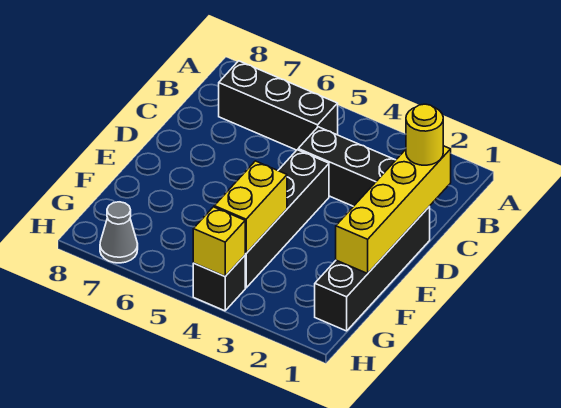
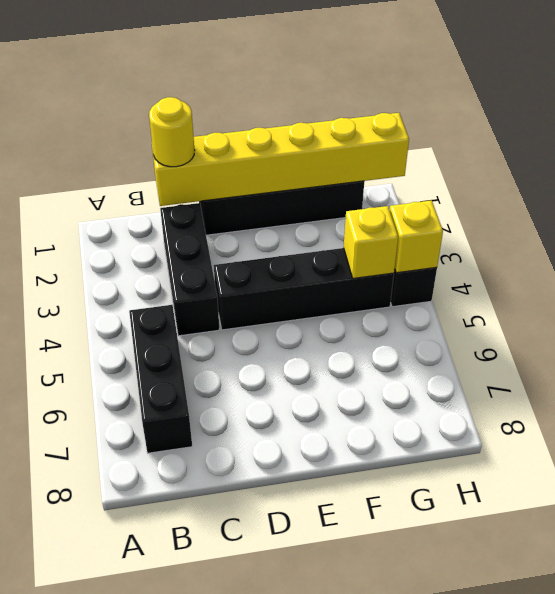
yellow 1x4 brick [336,146,451,273] -> yellow 1x6 brick [152,113,409,206]
yellow 1x2 brick [214,161,287,253] -> yellow 1x1 brick [344,206,398,278]
grey 1x1 cone [100,202,138,263] -> none

